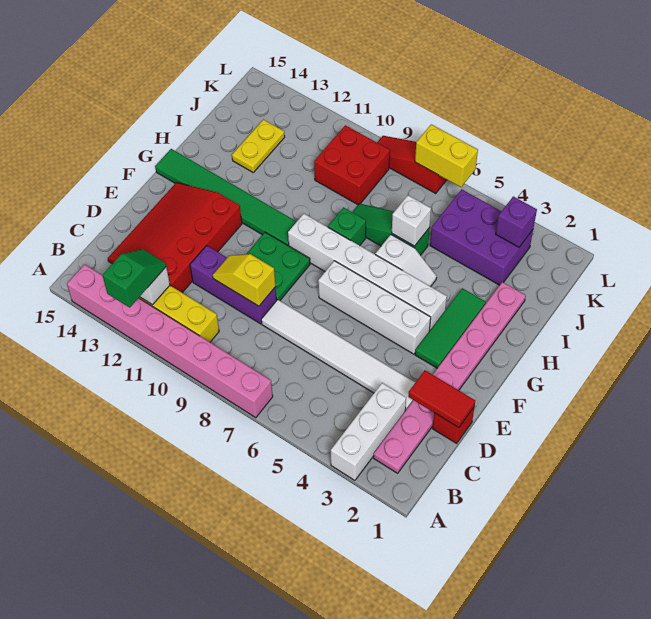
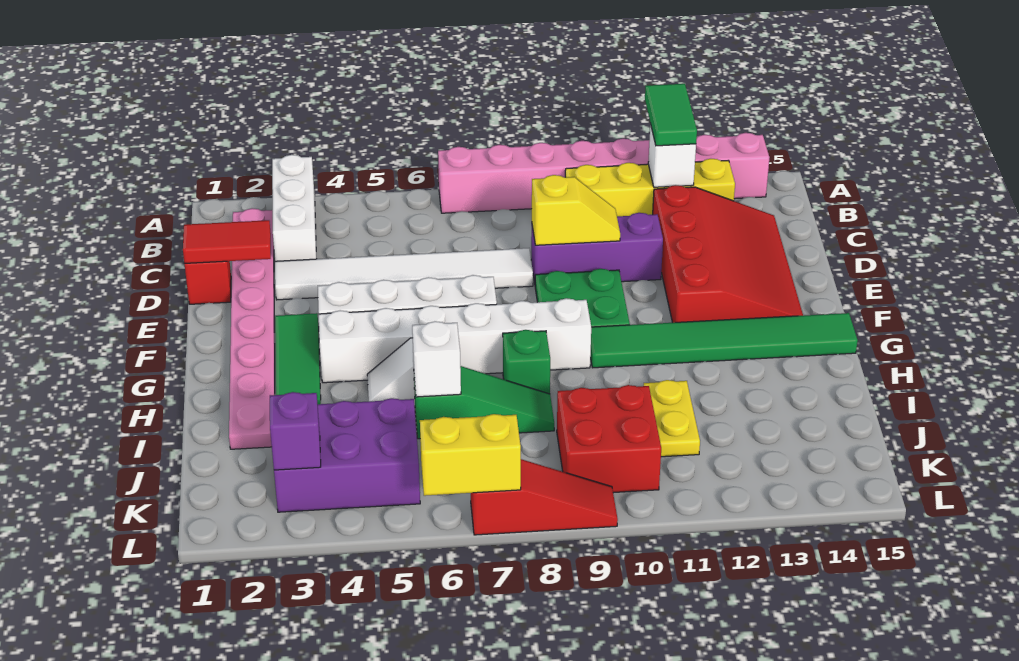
green 1x2 slope [103,249,166,307] -> green 1x2 tile [645,84,697,146]
yellow 1x2 plate [232,120,285,172] -> yellow 1x2 plate moved to [644,380,700,457]

